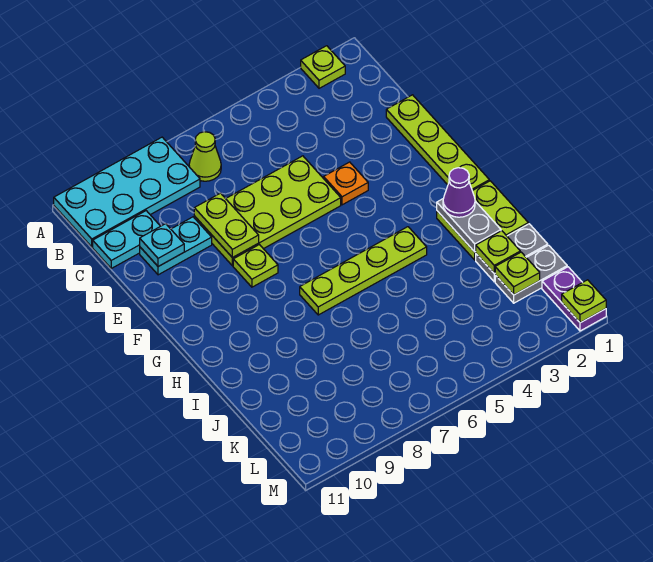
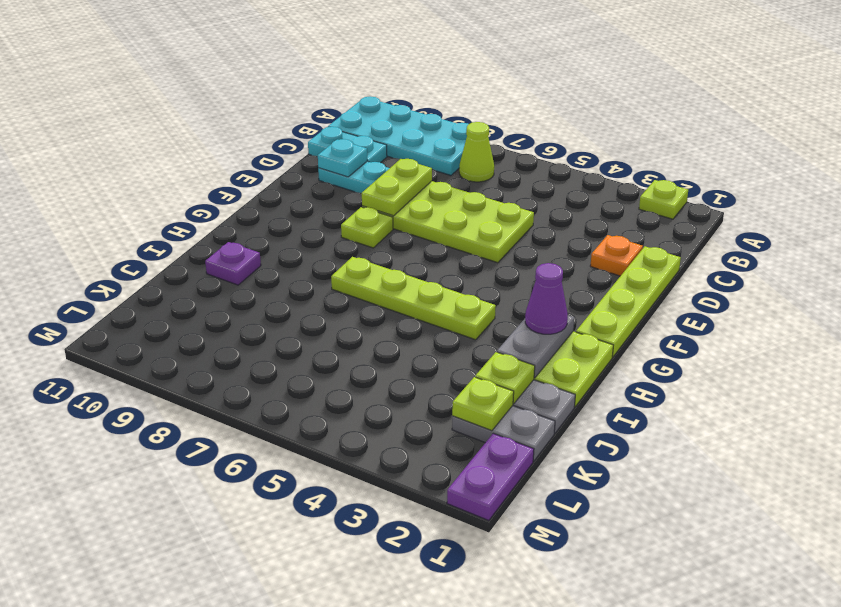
orange 1x1 plate [324,162,368,205] -> orange 1x1 plate moved to [590,235,643,276]
none -> purple 1x1 plate [205,242,261,285]
lime 1x1 plate [562,280,606,323] -> none

